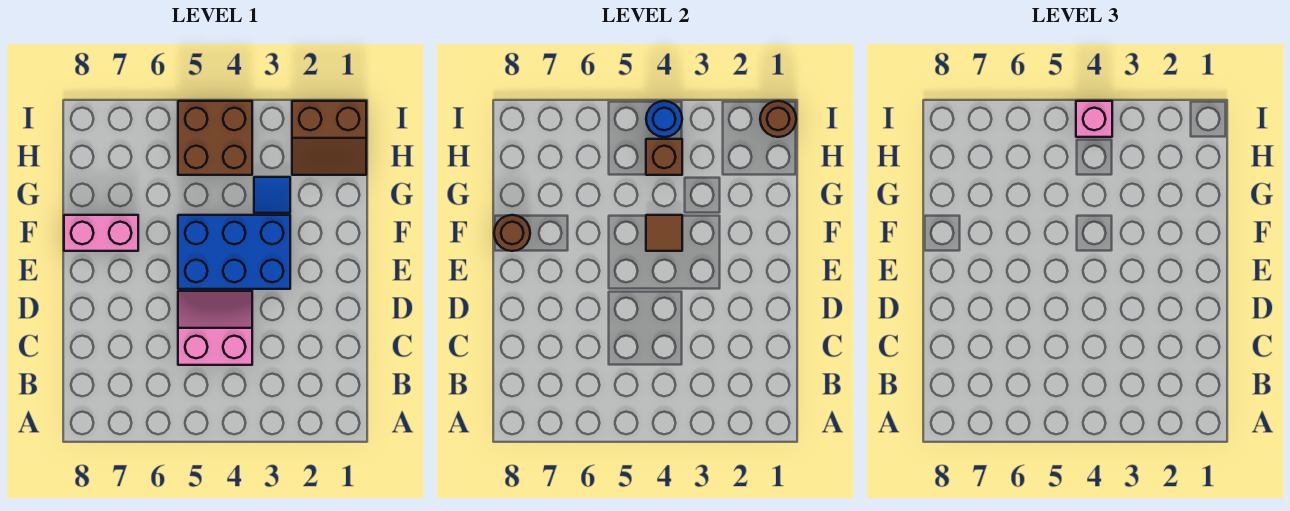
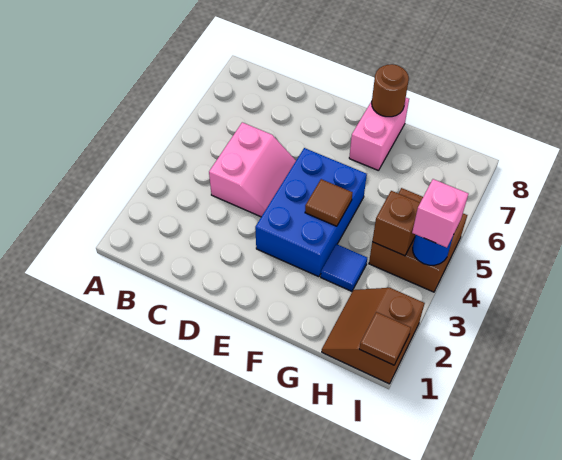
brown 1x1 round brick [760,101,796,137] -> brown 1x1 tile [359,312,411,365]

